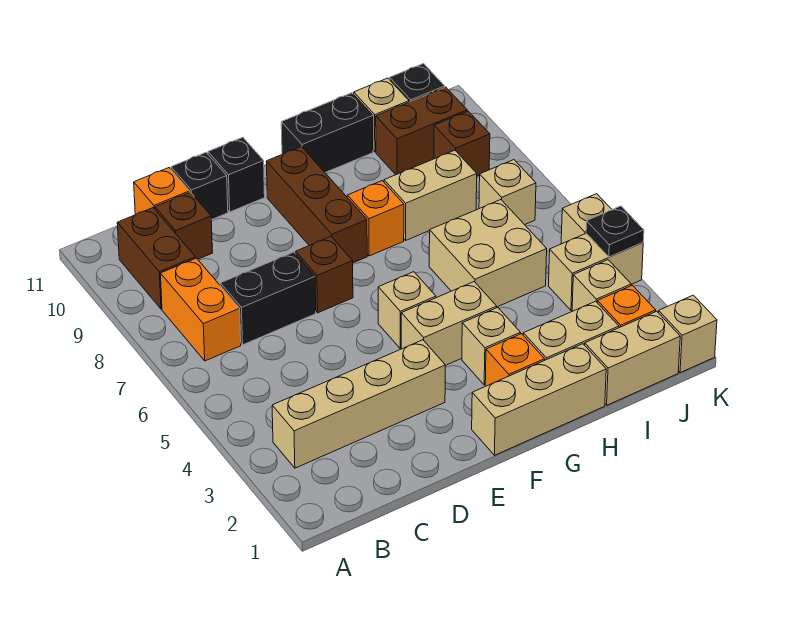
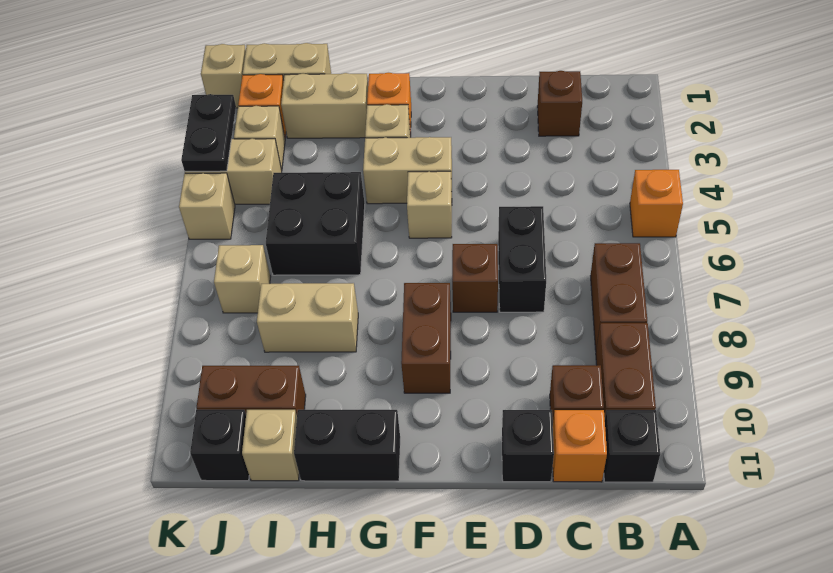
tan 1x4 brick [272,340,445,468] -> none
orange 1x2 brick [160,258,241,361] -> brown 1x2 brick [591,243,647,350]
black 1x2 brick [220,252,316,345] -> black 1x2 brick turned to [498,206,546,312]
black 1x1 brick [208,137,265,212] -> black 1x1 brick moved to [604,410,660,482]
tan 1x3 brick [472,344,606,455] -> none
brown 1x3 brick [266,147,367,263] -> brown 1x2 brick [401,283,451,393]
orange 1x1 brick [347,181,404,256] -> orange 1x1 brick moved to [630,170,683,237]
tan 2x2 brick [429,200,547,307] -> black 2x2 brick [266,172,365,275]
brown 1x1 brick [434,111,490,176] -> brown 1x1 brick moved to [537,71,582,136]
black 1x1 plate [586,206,644,257] -> black 1x2 plate [181,94,236,171]

